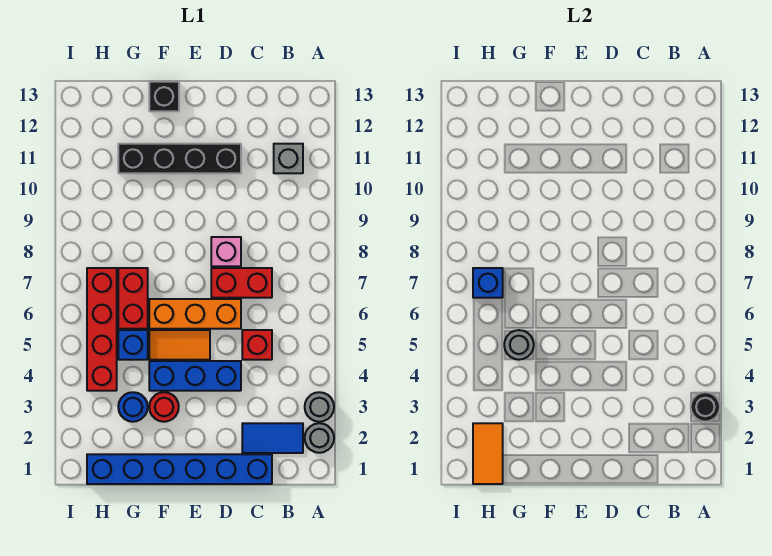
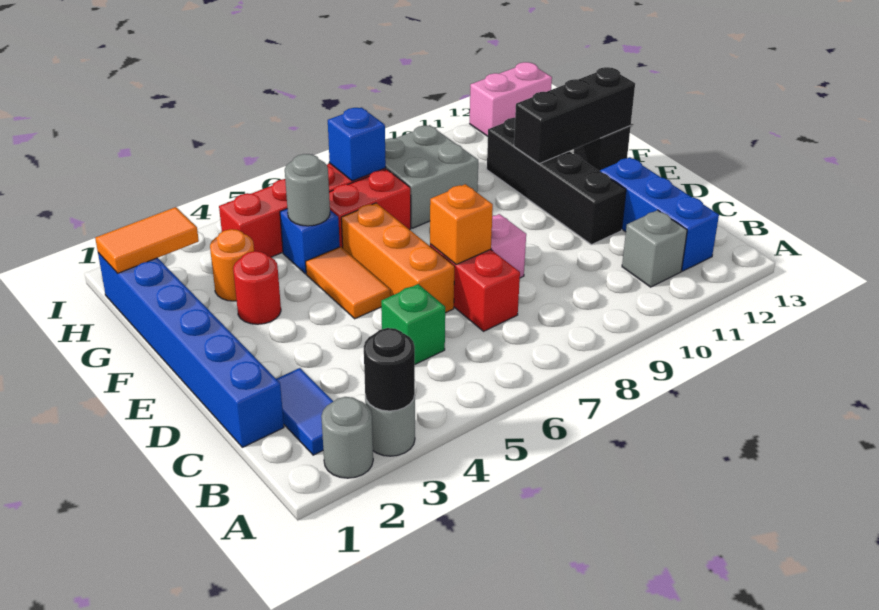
red 1x1 brick [242,330,272,360] -> green 1x1 brick [381,284,445,364]
blue 1x3 brick [149,361,241,391] -> blue 1x3 brick moved to [600,157,719,271]
none -> orange 1x1 brick [430,184,493,264]
none -> black 1x3 brick [514,67,635,164]
blue 1x1 round brick [118,392,148,422] -> orange 1x1 round brick [210,229,254,301]
none -> grey 2x2 brick [385,125,478,228]
none -> pink 1x2 brick [470,62,552,136]

